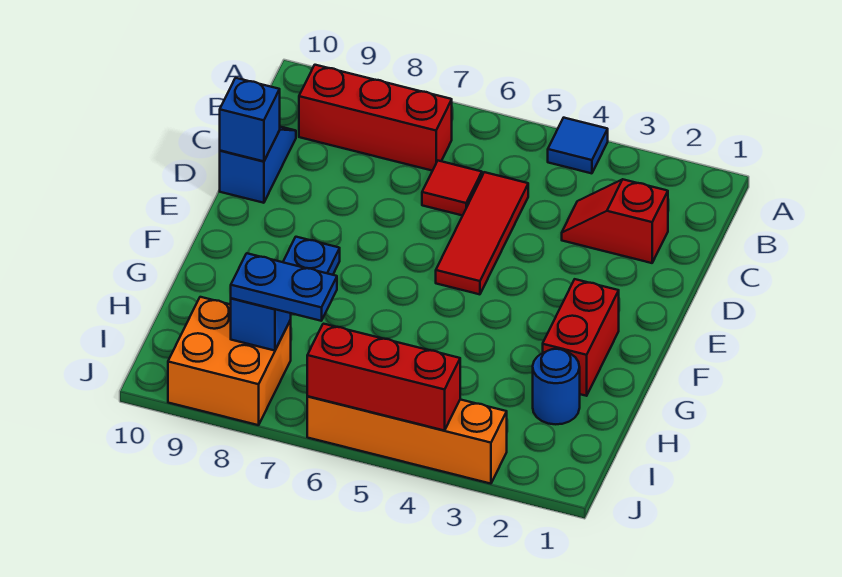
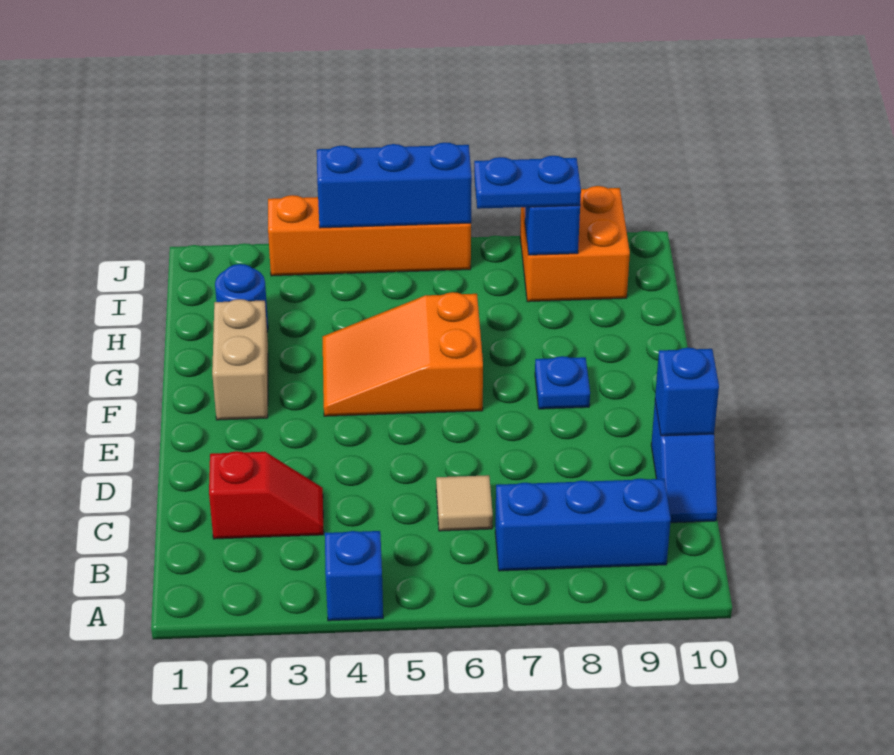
blue 1x1 tile [548,118,608,173] -> blue 1x1 brick [325,531,383,621]
red 1x3 brick [299,65,452,171] -> blue 1x3 brick [495,479,671,571]
red 1x3 tile [436,172,528,294] -> none
red 1x1 tile [422,161,482,216] -> tan 1x1 tile [436,475,493,531]
red 1x2 brick [543,279,619,396] -> tan 1x2 brick [212,299,268,420]
none -> orange 2x3 slope [322,292,483,416]
red 1x3 brick [307,324,460,431] -> blue 1x3 brick [317,142,472,228]

